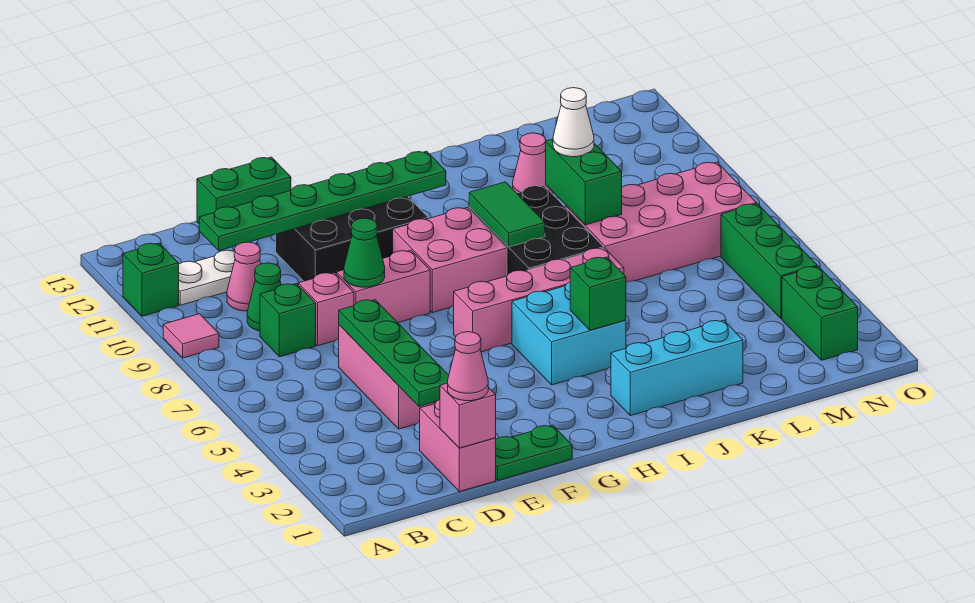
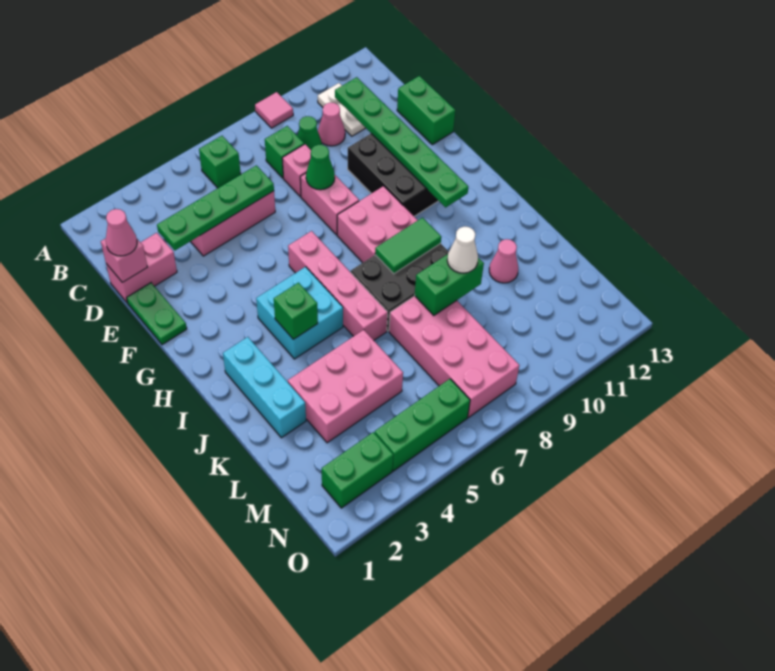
green 1x1 brick [123,243,179,316] -> green 1x1 brick moved to [199,136,241,188]
none -> pink 2x3 brick [288,330,403,443]

